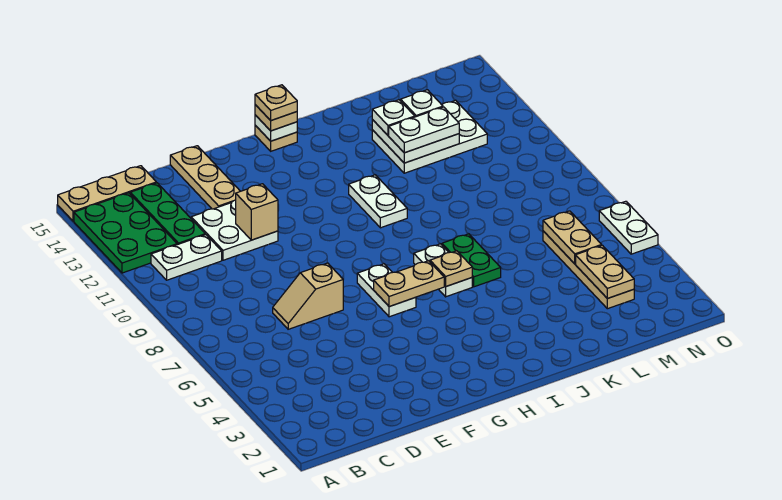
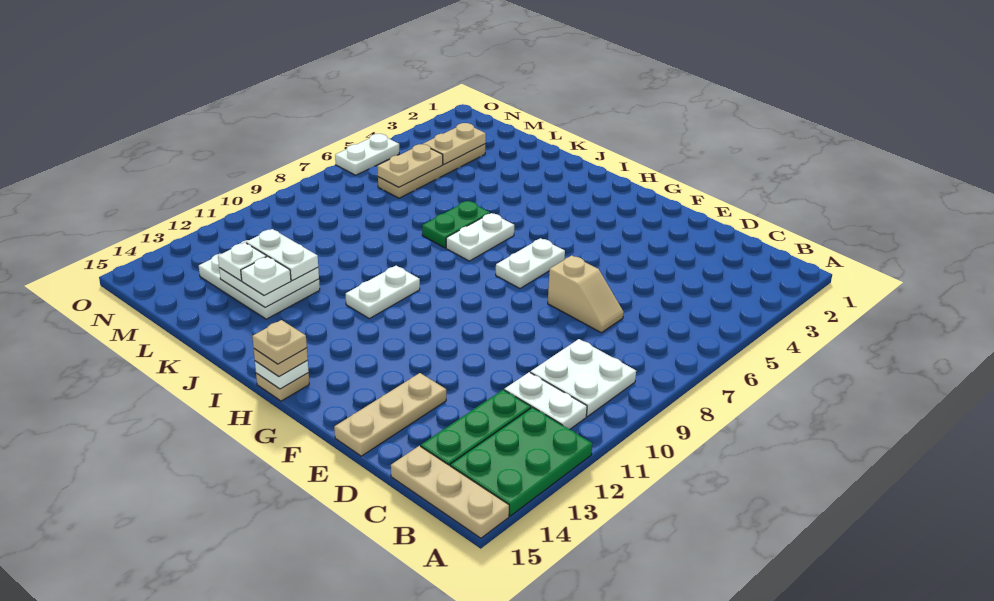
white 2x2 plate [191,200,278,260] -> white 2x2 plate moved to [530,339,636,416]
tan 1x1 brick [236,184,278,240] -> none
tan 1x2 plate [374,261,444,307] -> none
tan 1x1 plate [430,251,472,287] -> none

